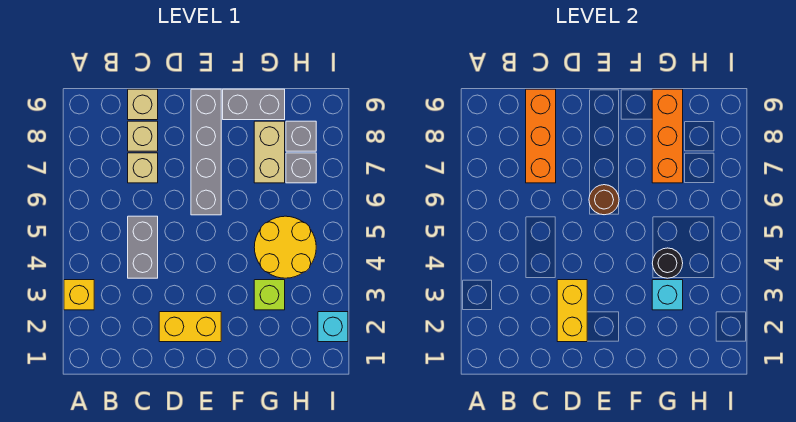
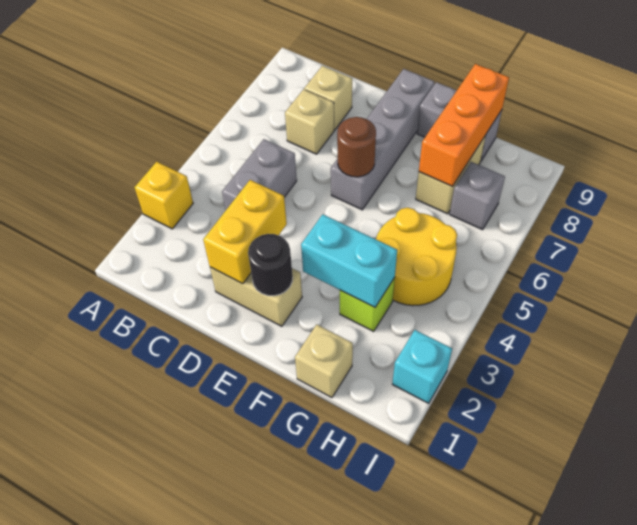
orange 1x3 brick [526,89,556,183] -> none
tan 1x1 brick [128,89,158,120] -> tan 1x1 brick moved to [295,325,353,398]
yellow 1x2 brick [159,312,221,342] -> tan 1x2 brick [210,267,302,326]
cyan 1x1 brick [652,280,683,310] -> cyan 1x2 brick [301,214,397,307]
black 1x1 round brick [652,248,683,278] -> black 1x1 round brick moved to [248,234,293,296]
grey 1x1 brick [286,121,316,151] -> none

